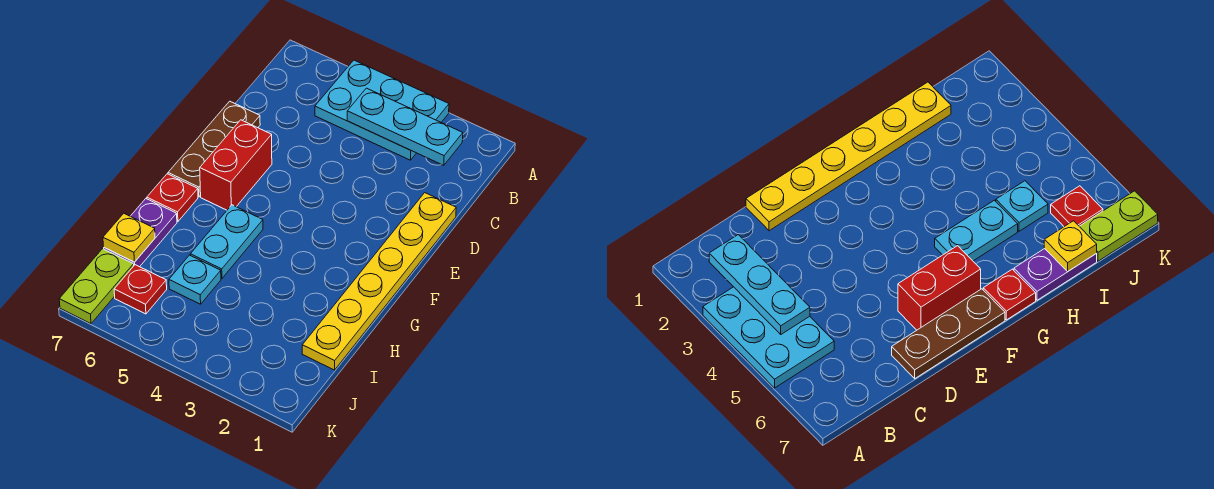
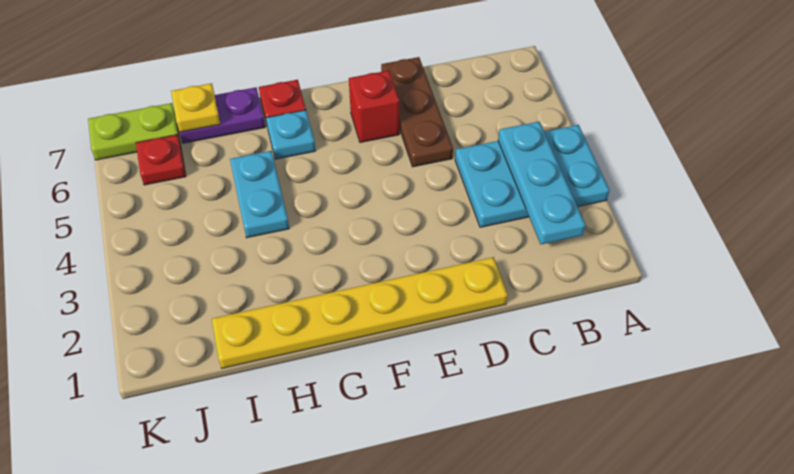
cyan 2x3 plate [315,60,449,160] -> cyan 2x3 plate turned to [455,125,610,227]
brown 1x3 plate [168,101,260,197] -> brown 1x3 plate turned to [381,57,453,167]
red 1x2 brick [200,120,272,210] -> red 1x1 brick [349,71,400,143]
cyan 1x2 plate [190,205,263,279] -> cyan 1x2 plate turned to [230,151,289,238]
cyan 1x1 plate [169,255,221,304] -> cyan 1x1 plate moved to [266,110,316,159]

